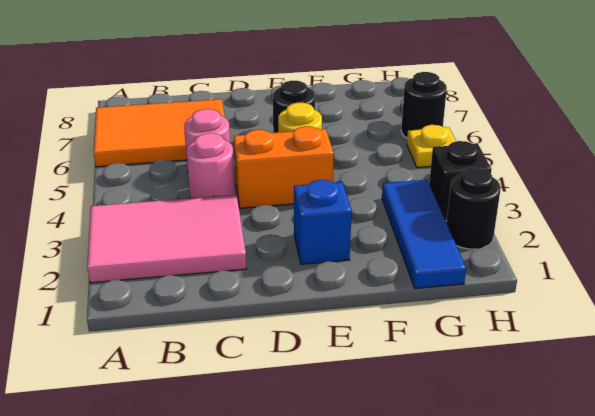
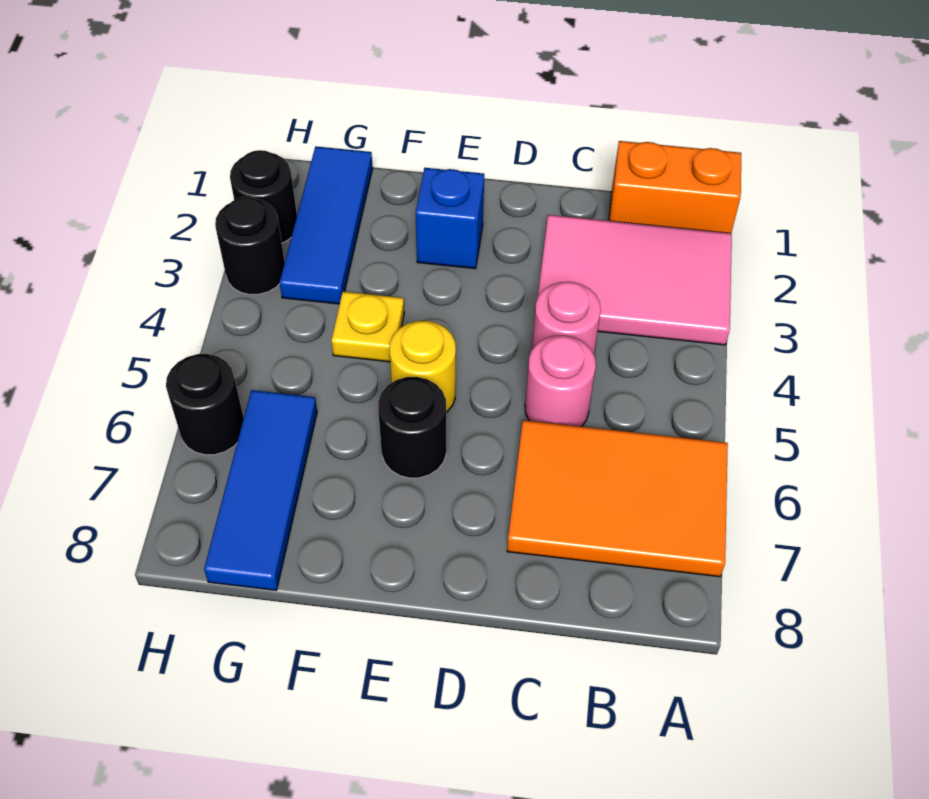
orange 1x2 brick [234,126,334,208] -> orange 1x2 brick moved to [609,141,741,233]
none -> blue 1x3 tile [204,390,317,590]
black 1x1 brick [429,141,492,221] -> black 1x1 round brick [215,197,285,295]
yellow 1x1 plate [407,125,456,168] -> yellow 1x1 plate moved to [331,292,404,362]

